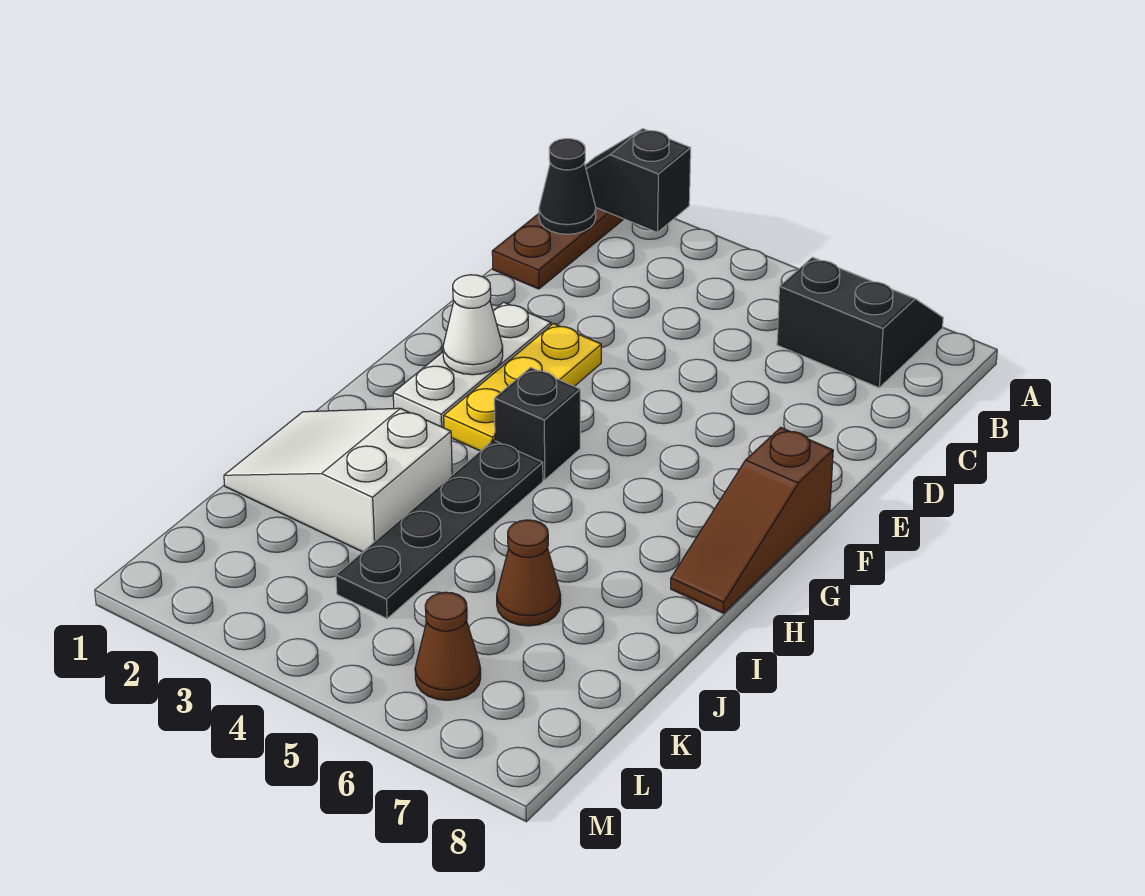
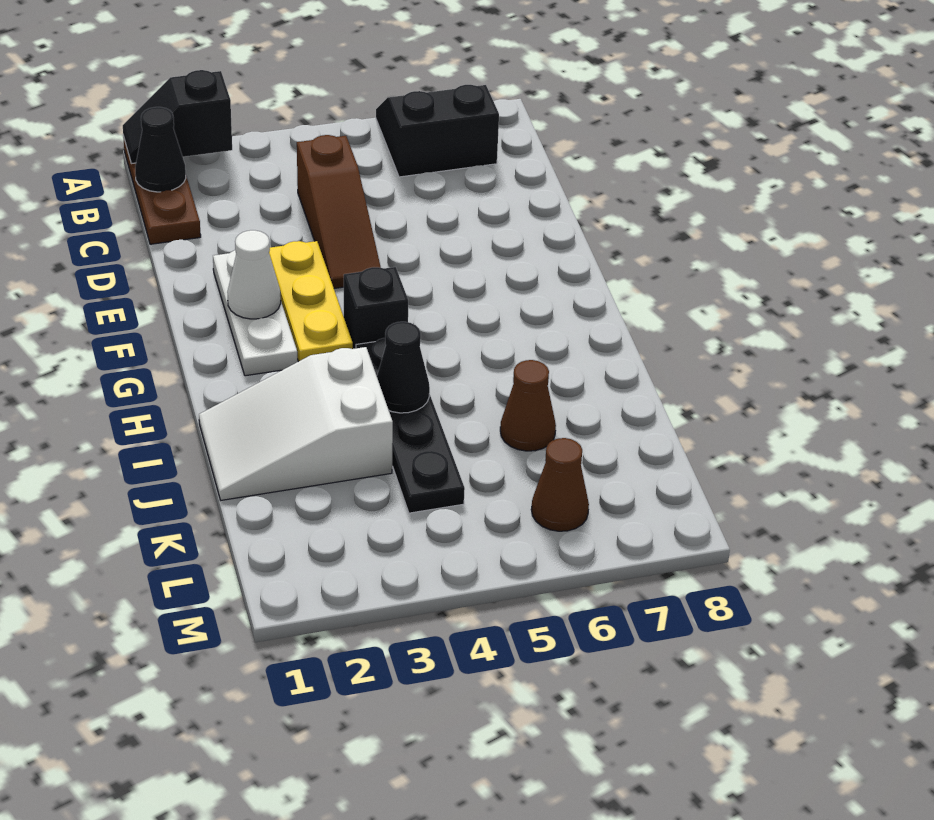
brown 1x3 slope [671,427,833,613] -> brown 1x3 slope moved to [297,135,381,288]
none -> black 1x1 cone [377,322,430,413]

